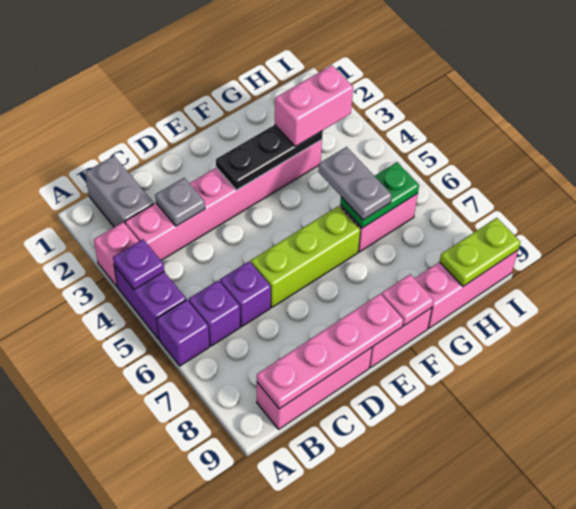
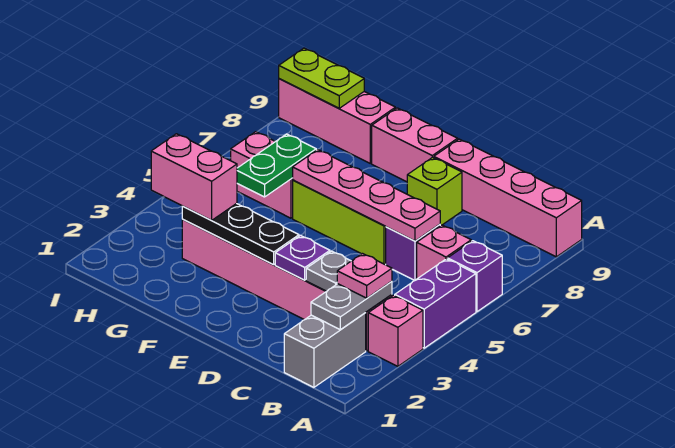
purple 1x1 plate [113,239,164,290] -> purple 1x1 plate moved to [275,235,330,280]
purple 1x1 brick [189,280,240,346] -> pink 1x1 brick [417,225,471,279]
pink 1x3 brick [257,348,372,429] -> pink 1x4 brick [434,139,582,257]
pink 1x4 plate [257,294,403,409] -> pink 1x4 plate moved to [293,150,440,241]
none -> lime 1x1 brick [407,157,462,226]
pink 1x1 plate [382,274,434,326] -> pink 1x1 plate moved to [337,254,392,298]
grey 1x2 plate [318,147,392,220] -> grey 1x2 plate moved to [311,281,392,330]
green 1x2 plate [340,162,419,228] -> green 1x2 plate turned to [237,134,316,197]

